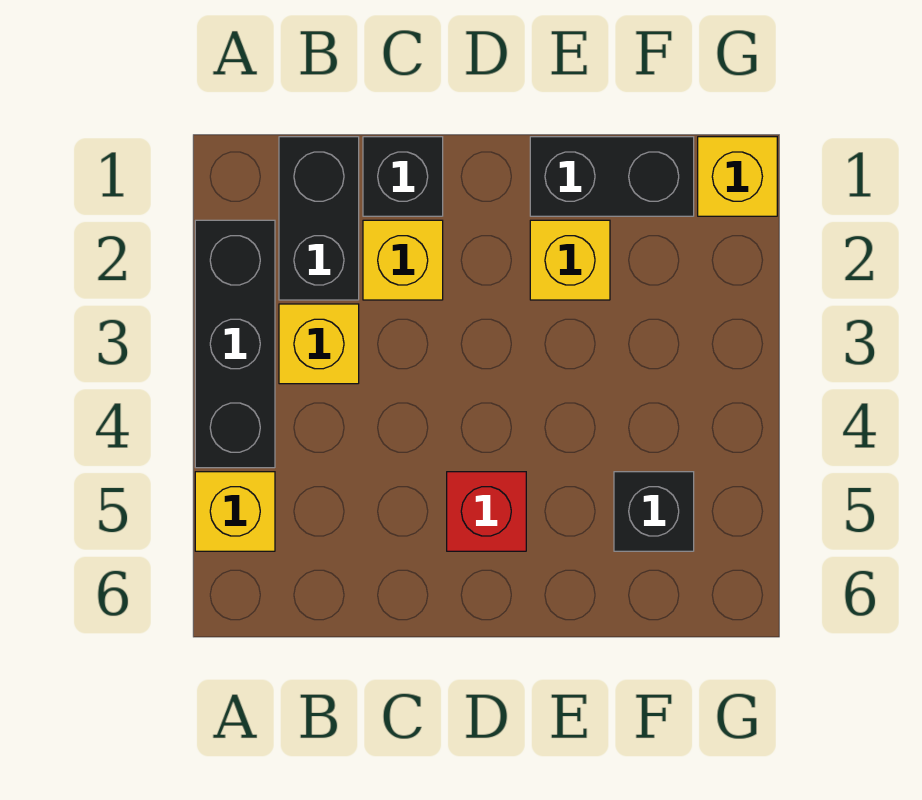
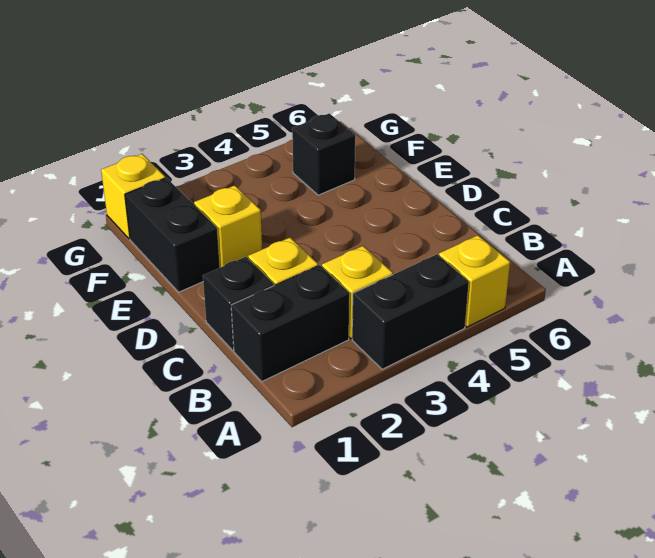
black 1x3 brick [195,220,275,468] -> black 1x2 brick [352,254,469,369]
red 1x1 brick [447,472,526,551] -> none

